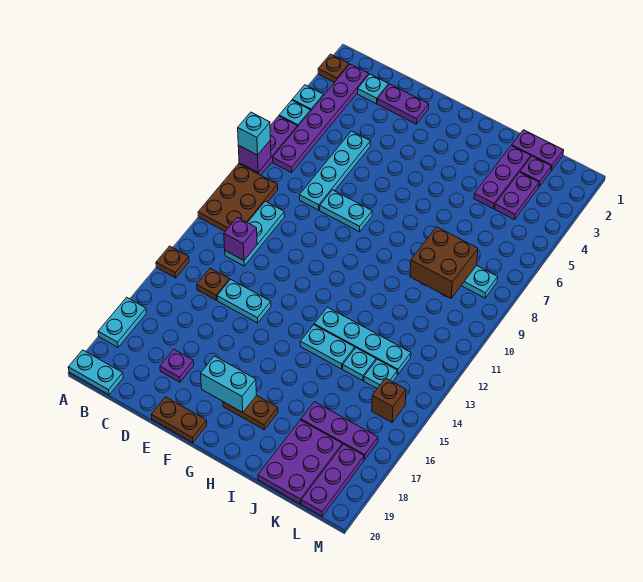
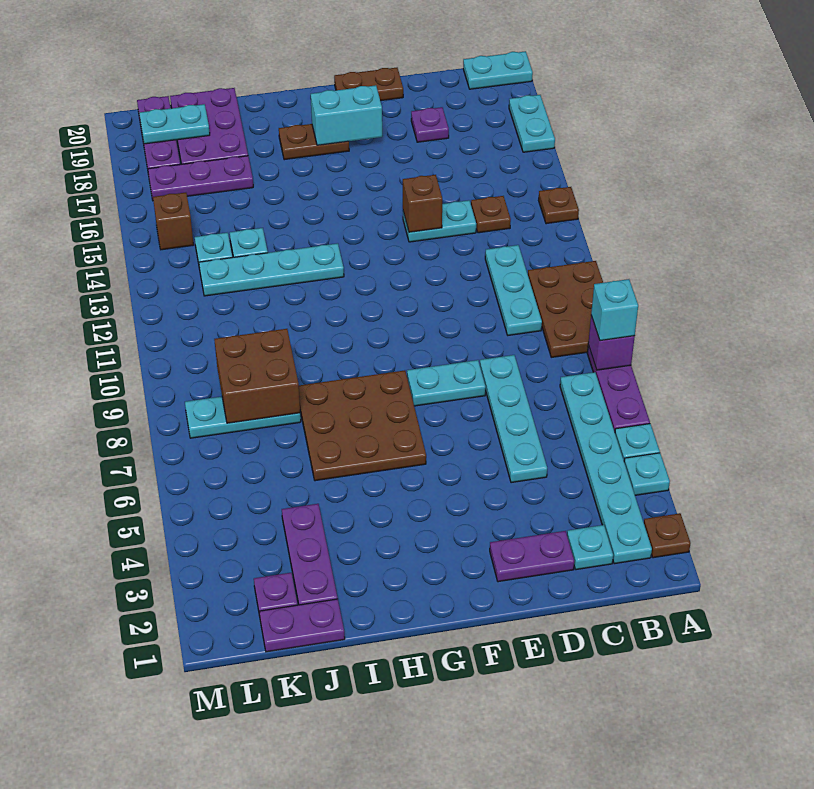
purple 1x6 plate [273,64,369,173] -> cyan 1x6 plate [560,372,652,564]
purple 1x1 brick [224,217,257,261] -> none
none -> brown 1x1 brick [403,175,442,232]
none -> brown 3x3 plate [299,370,426,481]
cyan 1x2 plate [300,325,355,369] -> cyan 1x2 plate moved to [139,104,210,144]
purple 1x2 plate [495,172,539,220] -> none

